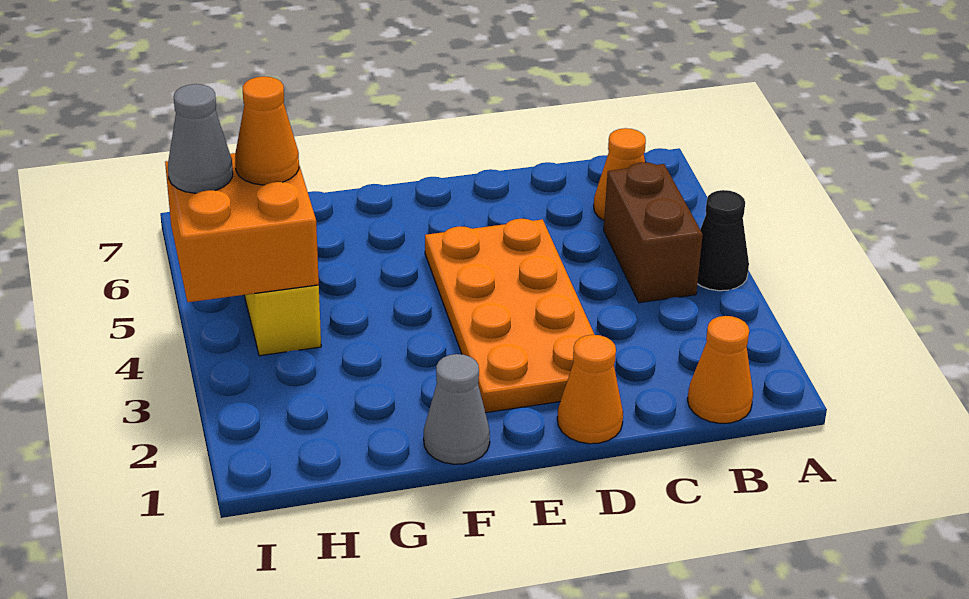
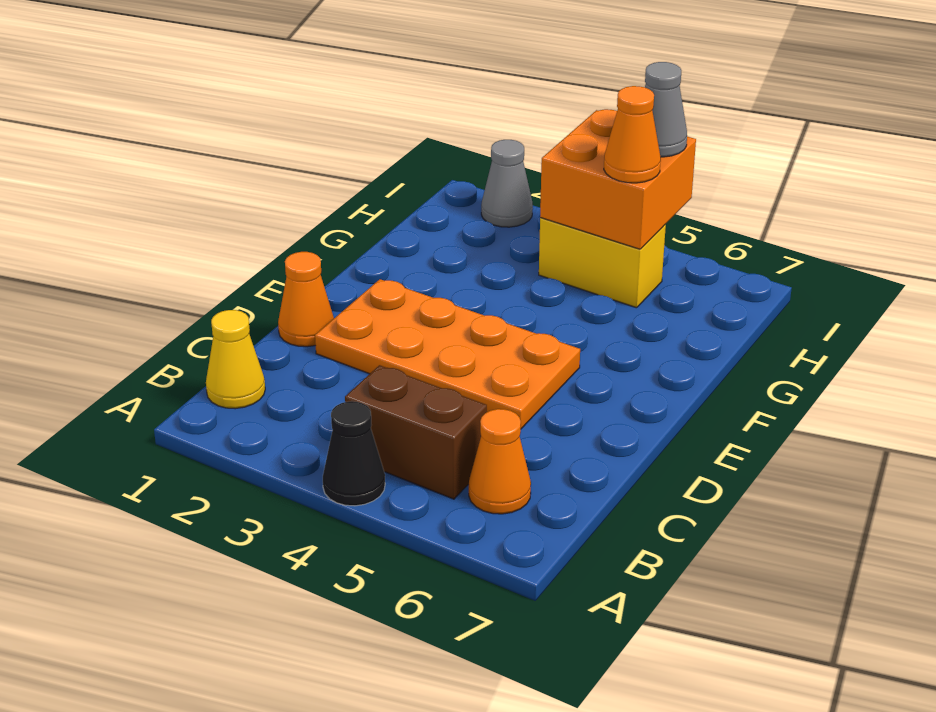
orange 1x1 cone [688,316,753,423] -> yellow 1x1 cone [206,310,265,409]
grey 1x1 cone [424,354,490,464] -> grey 1x1 cone moved to [481,140,533,227]

